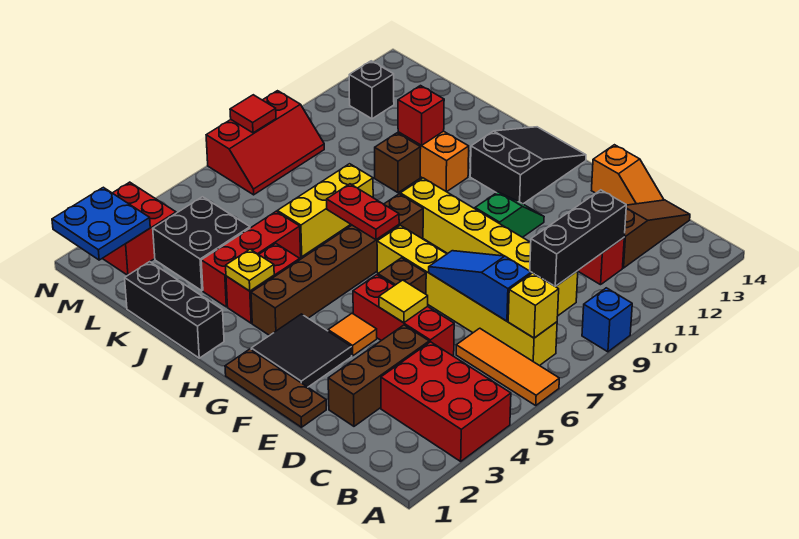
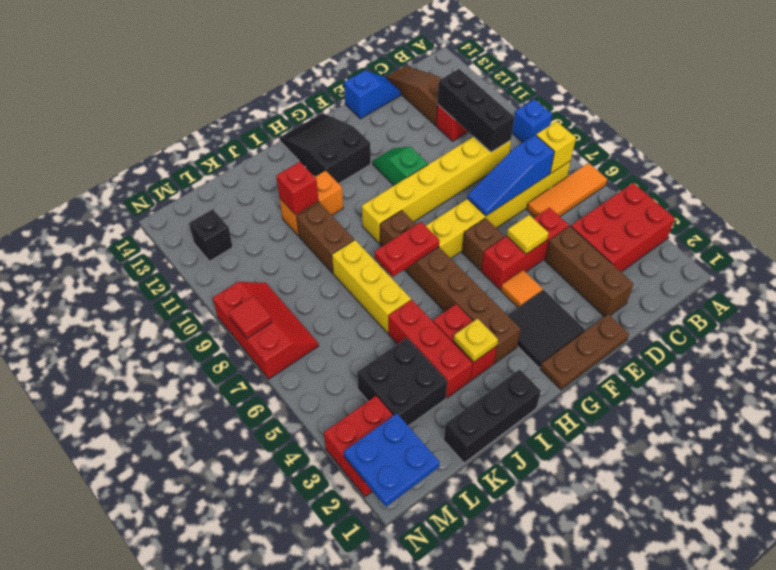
orange 1x2 slope [592,145,664,205] -> blue 1x2 slope [344,70,401,119]
brown 1x1 brick [375,133,421,193] -> brown 1x2 brick [297,202,354,273]

